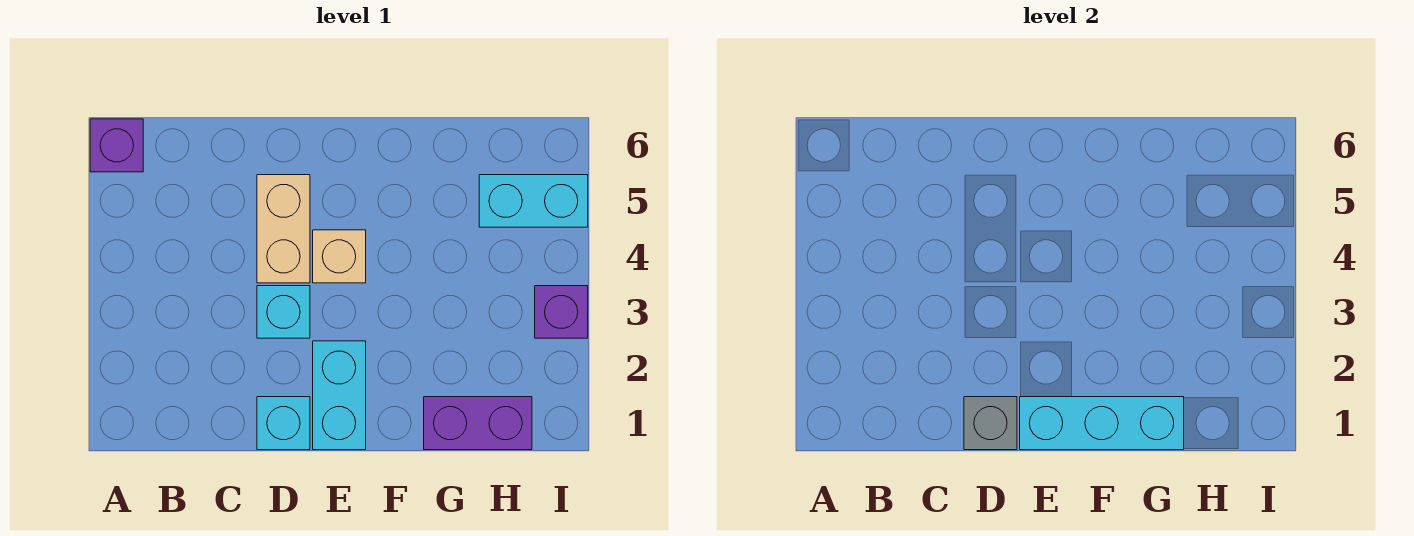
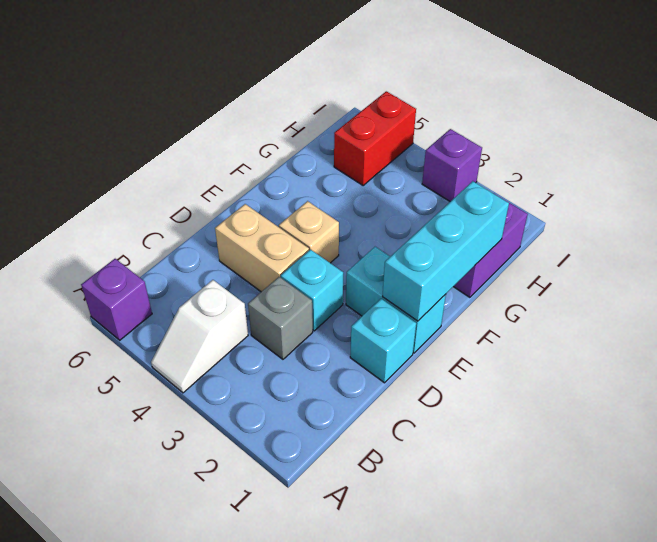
none -> white 1x2 slope [151,280,248,393]
grey 1x1 brick [964,397,1017,450] -> grey 1x1 brick moved to [248,277,313,359]
cyan 1x2 brick [479,175,588,227] -> red 1x2 brick [334,91,416,185]

